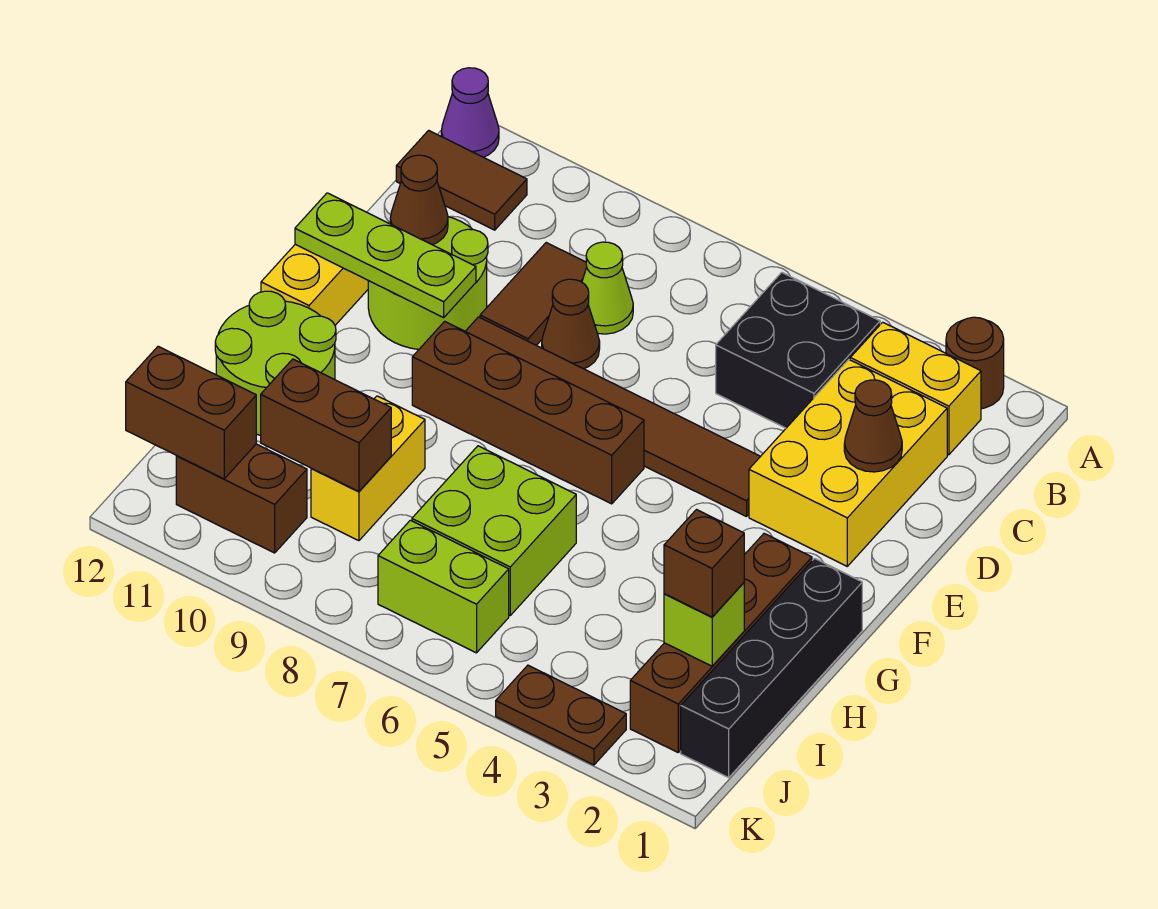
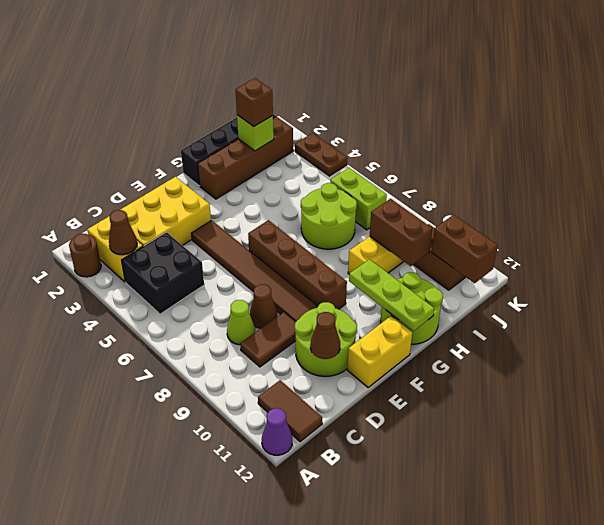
brown 1x1 cone [844,380,902,472] -> brown 1x1 cone moved to [109,210,137,255]
lime 1x3 plate [295,193,476,317] -> lime 1x3 plate moved to [349,259,434,331]
lime 2x2 brick [412,446,576,615] -> lime 2x2 round brick [301,183,357,249]

